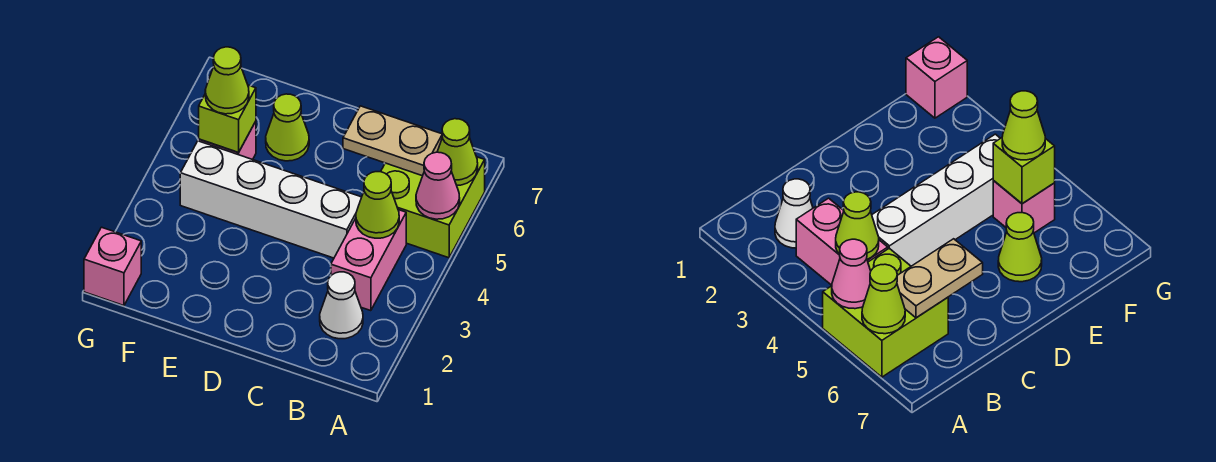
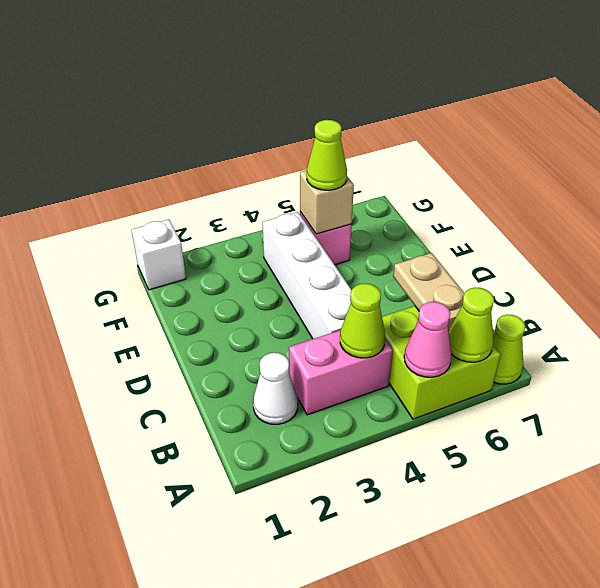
lime 1x1 cone [266,94,309,161] -> lime 1x1 cone moved to [493,314,525,384]
lime 1x1 brick [199,85,256,153] -> tan 1x1 brick [300,170,354,234]
pink 1x1 brick [84,227,141,306] -> white 1x1 brick [132,219,186,290]

